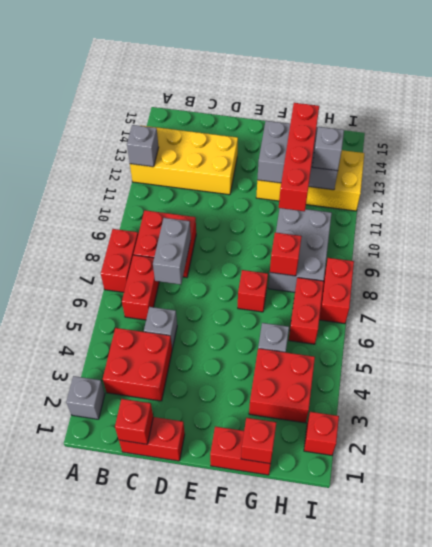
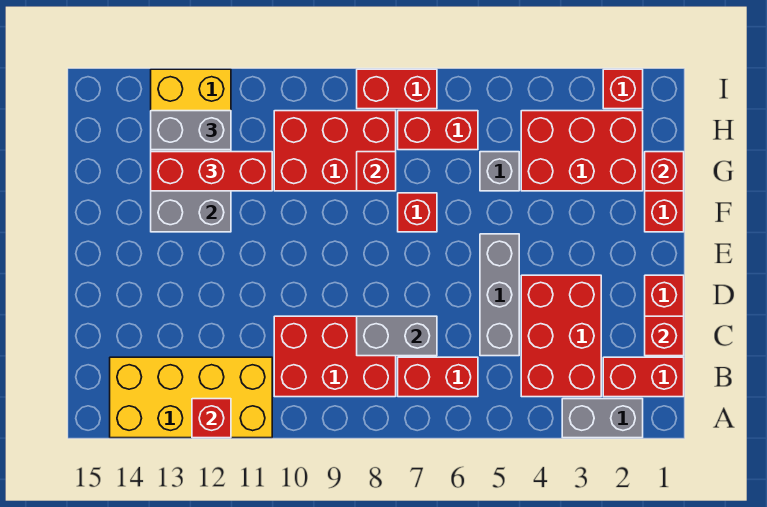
grey 1x1 brick [66,376,105,419] -> grey 1x2 brick [562,399,643,438]
red 1x2 brick [101,229,138,292] -> red 1x2 brick moved to [603,357,684,397]
yellow 2x4 brick [130,125,238,195] -> yellow 2x4 brick turned to [110,357,272,438]
grey 1x1 brick [127,125,159,167] -> red 1x1 brick [192,399,231,438]
red 2x2 brick [103,328,172,401] -> red 2x3 brick [521,275,601,397]
red 2x2 brick [134,210,196,277] -> red 2x3 brick [274,316,396,397]
grey 1x1 brick [144,307,177,349] -> grey 1x3 brick [480,234,519,356]
red 2x2 brick [249,349,315,423] -> red 2x3 brick [521,111,643,191]
grey 2x3 brick [268,208,332,292] -> red 2x3 brick [274,111,396,191]
red 1x4 brick [279,103,319,211] -> red 1x3 brick [151,152,272,191]
grey 1x1 brick [312,127,344,171] -> grey 1x2 brick [151,111,231,150]

